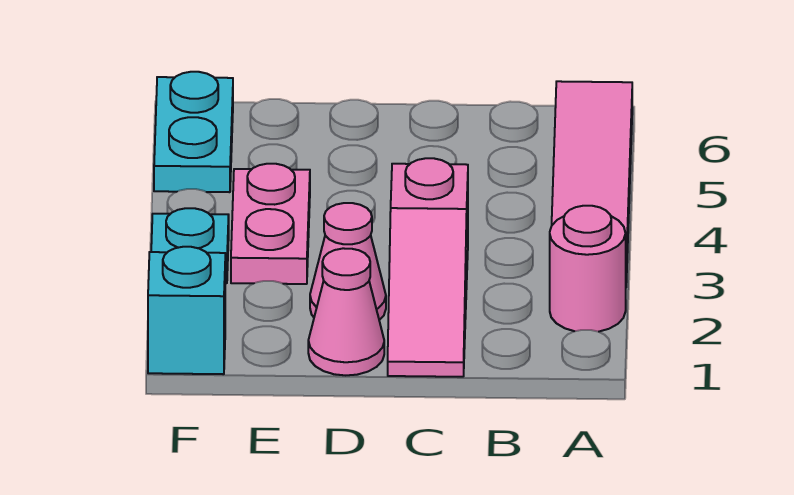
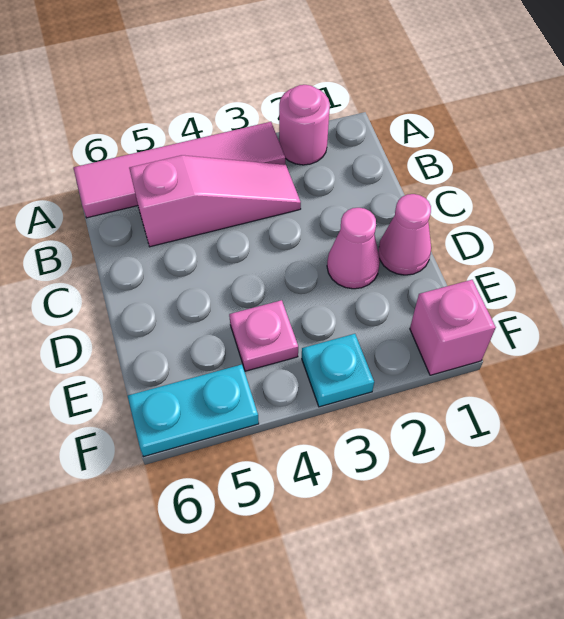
pink 1x3 slope [388,158,468,377] -> pink 1x3 slope moved to [129,155,301,247]
pink 1x2 plate [231,164,310,284] -> pink 1x1 plate [229,300,298,371]
cyan 1x1 brick [148,247,225,374] -> pink 1x1 brick [410,280,496,375]

